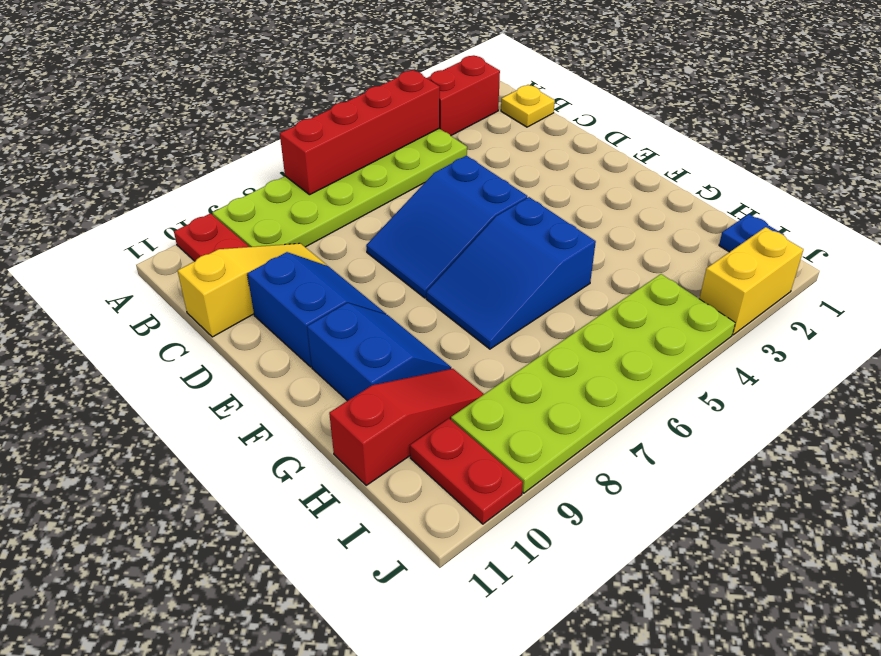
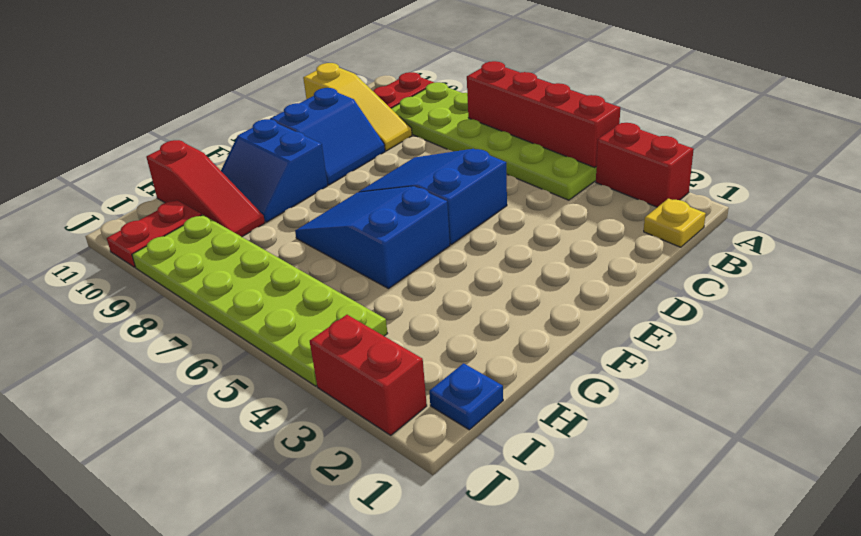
blue 2x2 slope [307,303,451,401] -> blue 2x2 slope turned to [221,119,328,222]
yellow 1x2 brick [699,227,803,335] -> red 1x2 brick [310,315,427,435]

